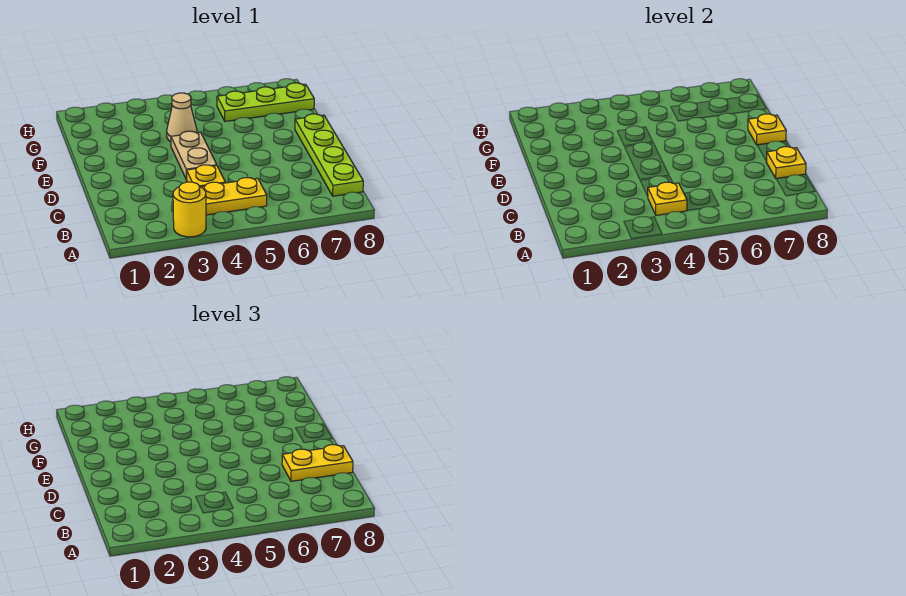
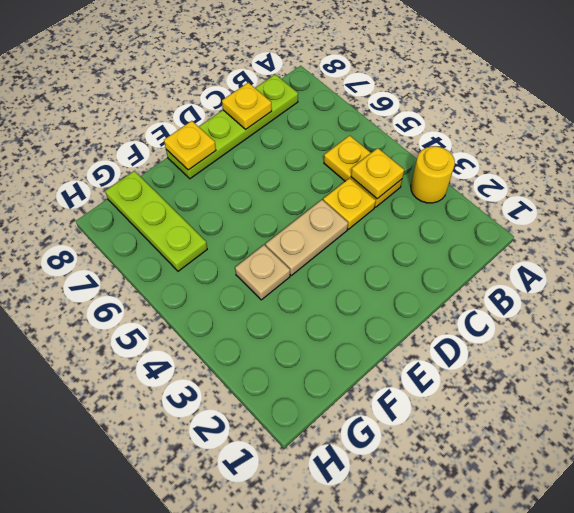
yellow 1x2 plate [282,445,353,481] -> none
tan 1x1 cone [167,93,197,142] -> tan 1x1 plate [235,245,290,300]

